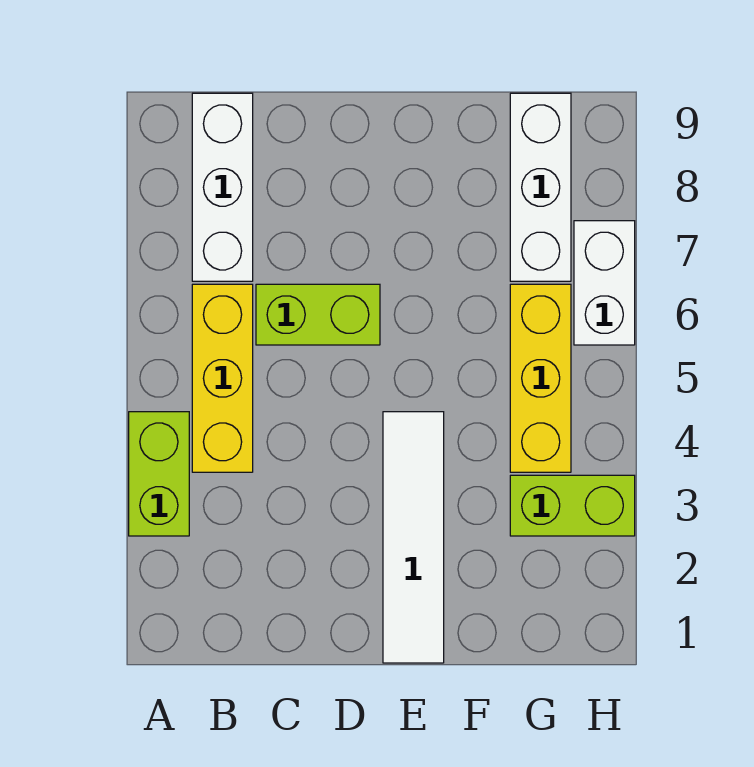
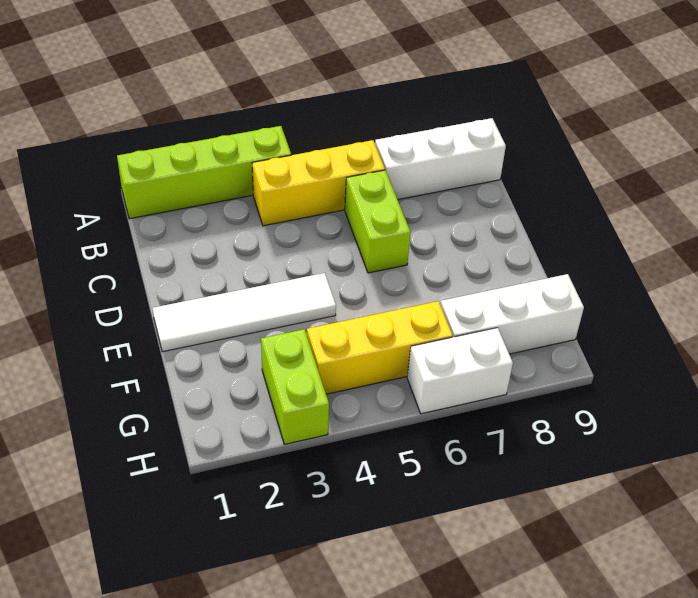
lime 1x2 brick [129,412,189,536] -> lime 1x4 brick [117,126,291,219]

